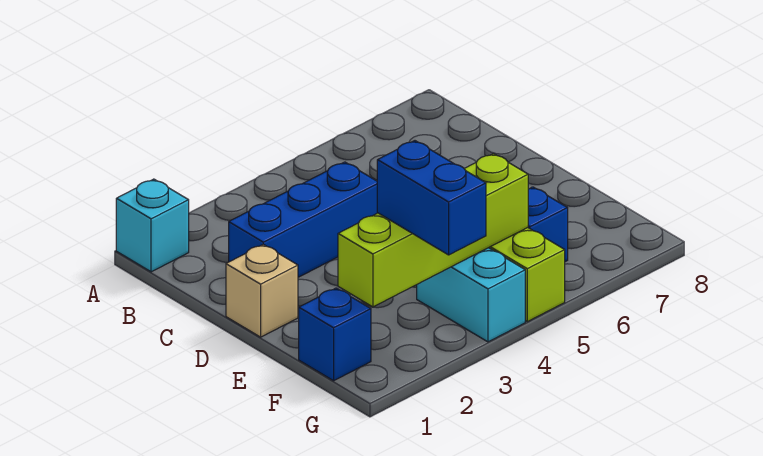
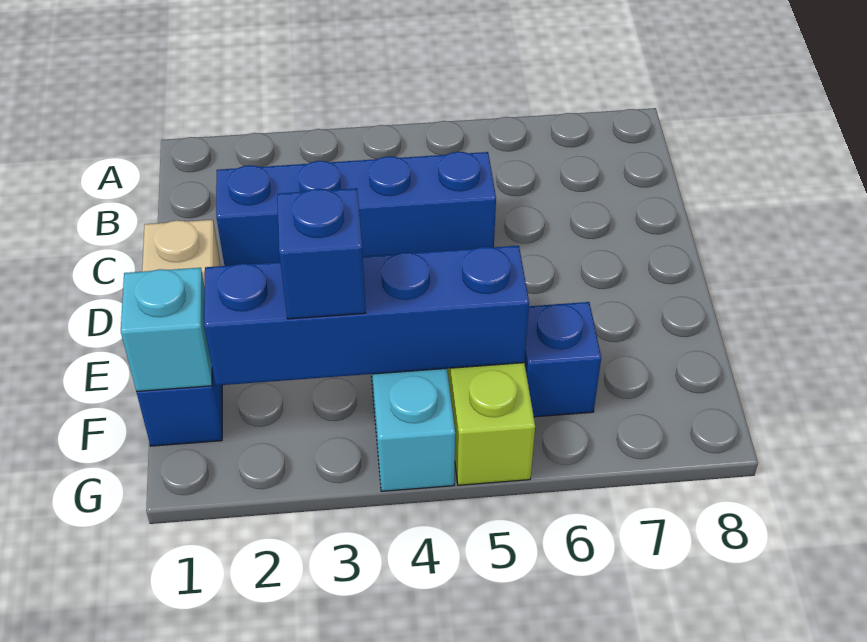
cyan 1x1 brick [116,179,189,272] -> cyan 1x1 brick moved to [121,268,212,391]
blue 1x3 brick [229,162,377,277] -> blue 1x4 brick [216,152,496,266]
lime 1x4 brick [338,154,528,307] -> blue 1x4 brick [204,246,529,386]
blue 1x2 brick [377,141,486,255] -> blue 1x1 brick [277,188,366,319]

